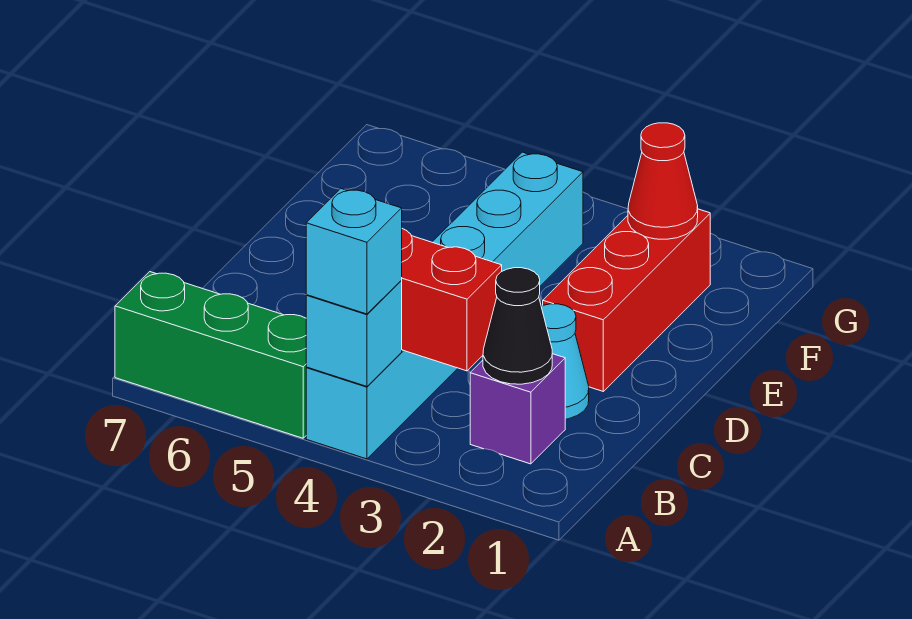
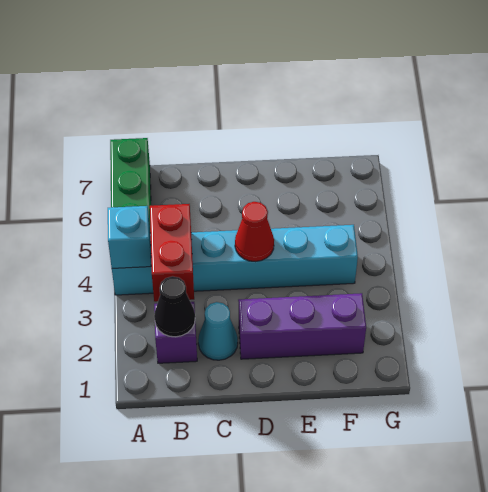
cyan 1x1 brick [306,189,402,314] -> none
red 1x3 brick [543,209,710,391] -> purple 1x3 brick [238,293,366,359]
red 1x1 cone [628,123,698,239] -> red 1x1 cone moved to [235,202,274,262]

